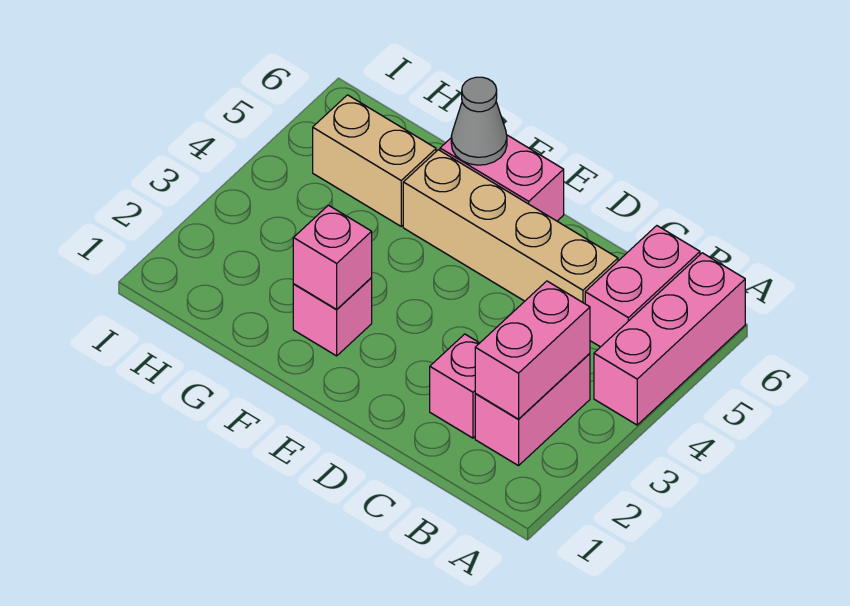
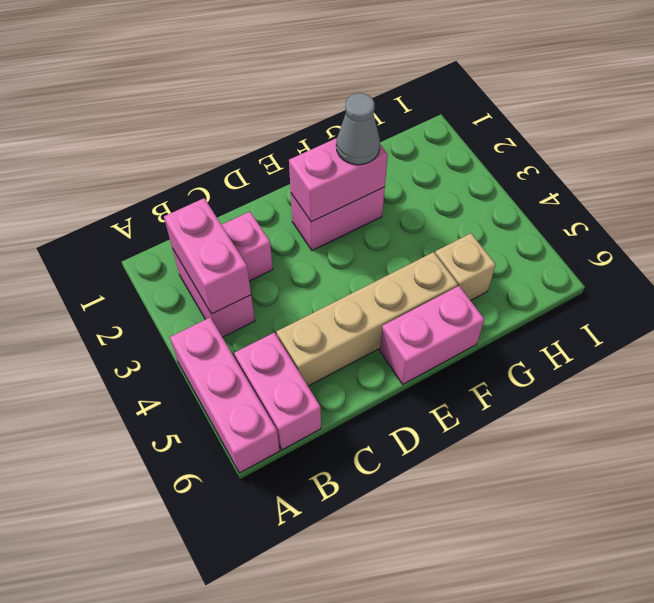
pink 1x1 brick [293,278,372,356] -> pink 1x2 brick [291,187,385,251]
pink 1x1 brick [293,205,372,310] -> pink 1x2 brick [289,138,388,222]
grey 1x1 cone [451,77,507,165] -> grey 1x1 cone moved to [336,93,380,165]
tan 1x2 brick [313,95,436,226] -> tan 1x1 brick [435,233,496,300]

